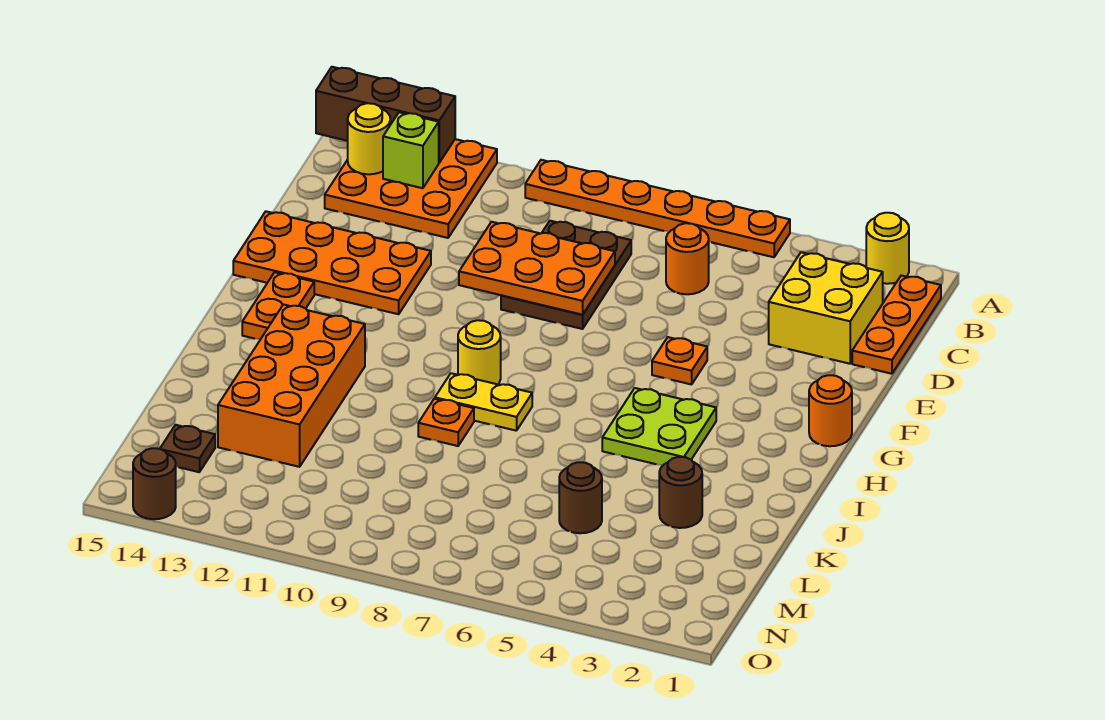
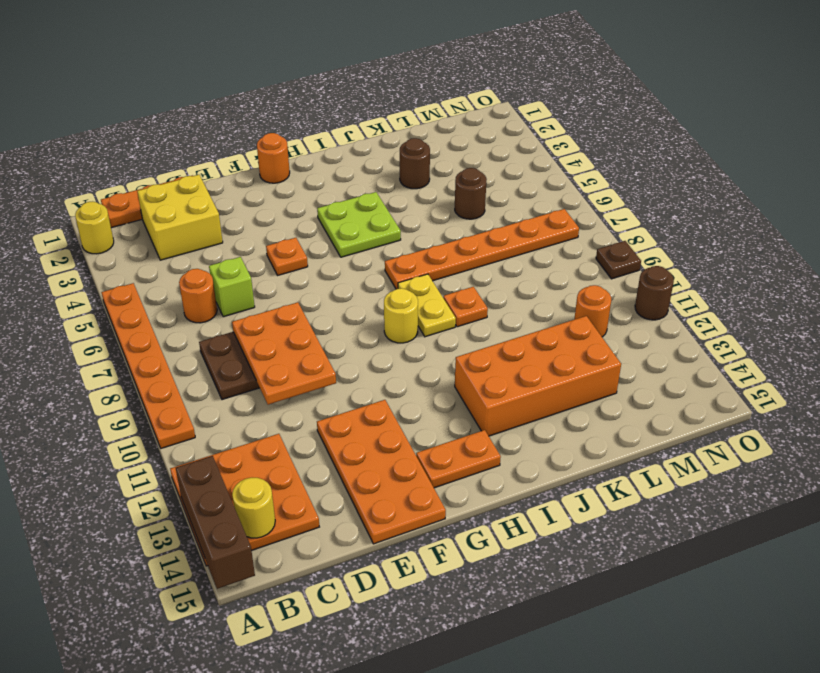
lime 1x1 brick [383,112,439,188] -> lime 1x1 brick moved to [209,257,255,317]
none -> orange 1x6 plate [385,209,579,289]
none -> orange 1x1 round brick [574,285,611,337]
brown 1x1 plate [160,425,215,472] -> brown 1x1 plate moved to [596,241,641,279]
brown 1x1 round brick [133,448,176,519] -> brown 1x1 round brick moved to [635,266,674,320]

